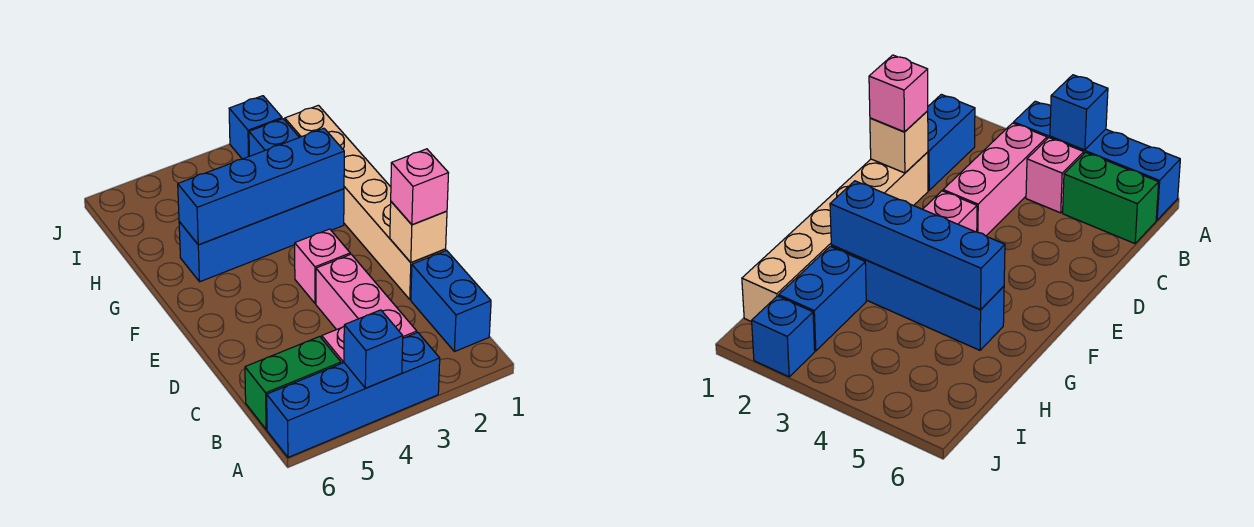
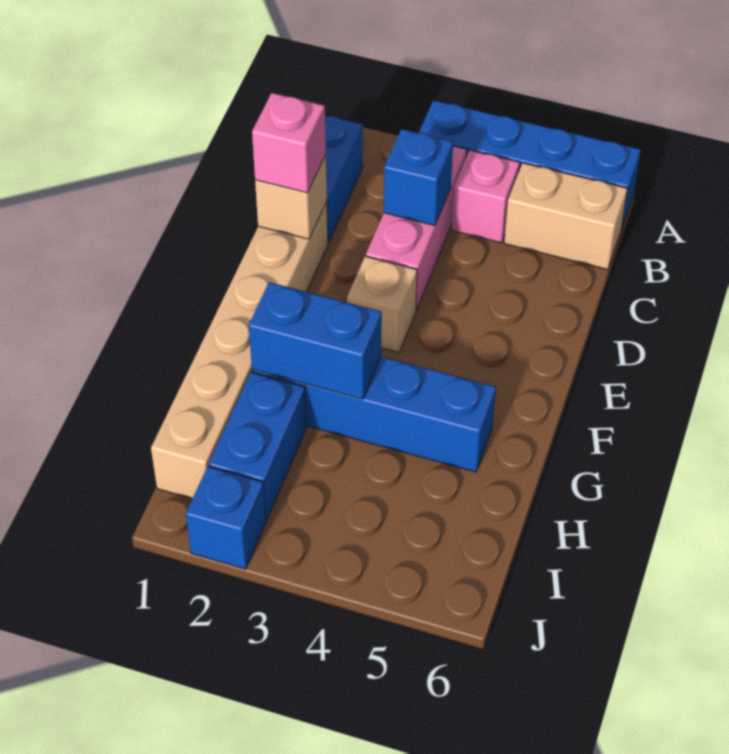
blue 1x1 brick [344,310,403,388] -> blue 1x1 brick moved to [384,129,453,226]
green 1x2 brick [245,337,341,430] -> tan 1x2 brick [504,163,627,269]
pink 1x1 brick [295,229,350,303] -> tan 1x1 brick [347,256,417,352]
blue 1x4 brick [178,128,344,245] -> blue 1x2 brick [249,282,382,399]

